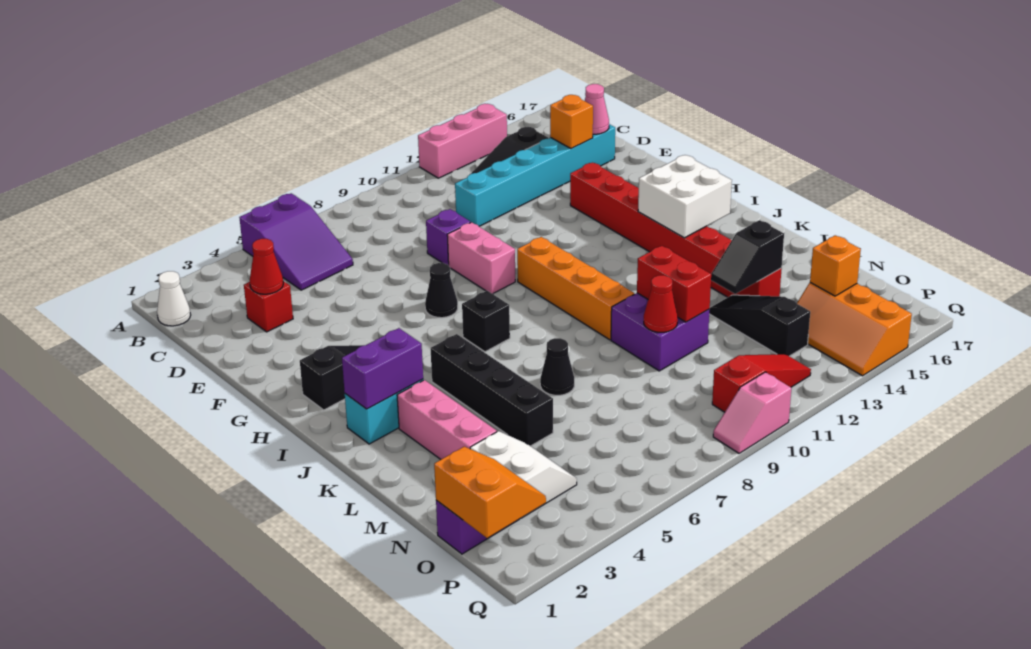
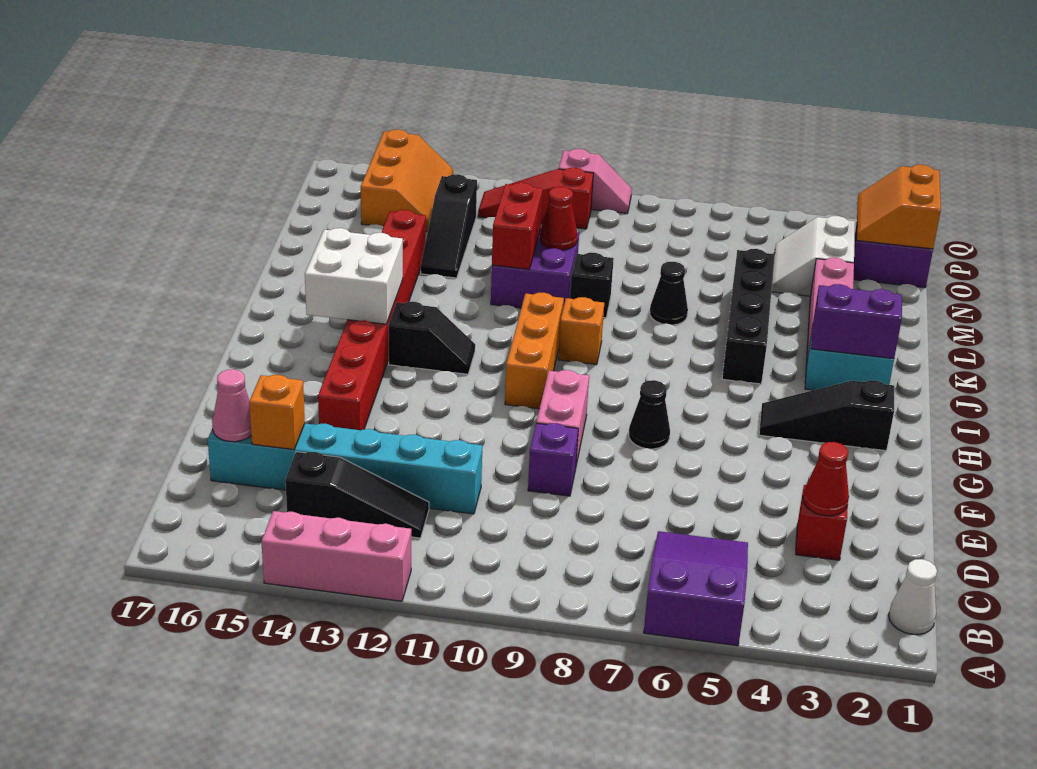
orange 1x4 brick [517,237,634,340] -> orange 1x3 brick [505,293,564,409]
black 1x1 brick [462,291,510,352] -> black 1x1 brick moved to [570,253,614,318]
black 1x2 slope [711,220,784,294] -> black 1x2 slope moved to [388,302,475,374]
orange 1x1 brick [810,235,861,296] -> orange 1x1 brick moved to [558,297,604,365]

